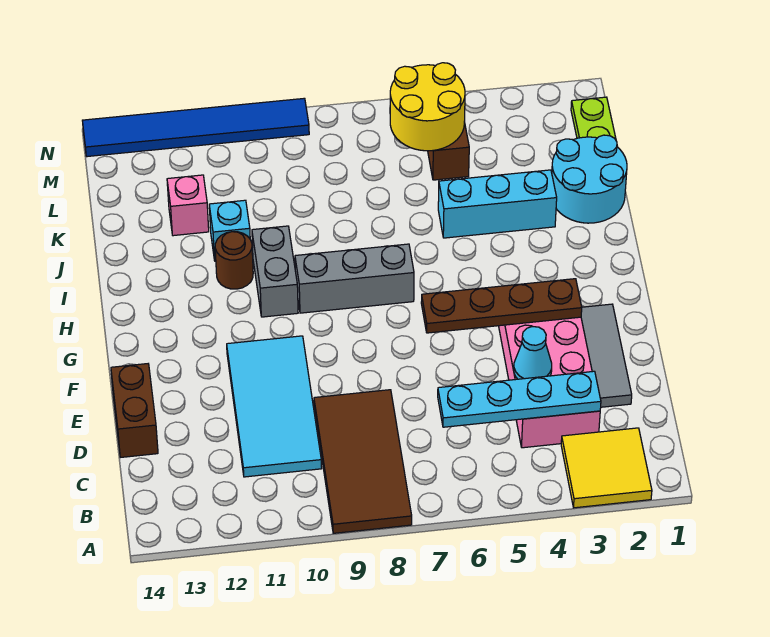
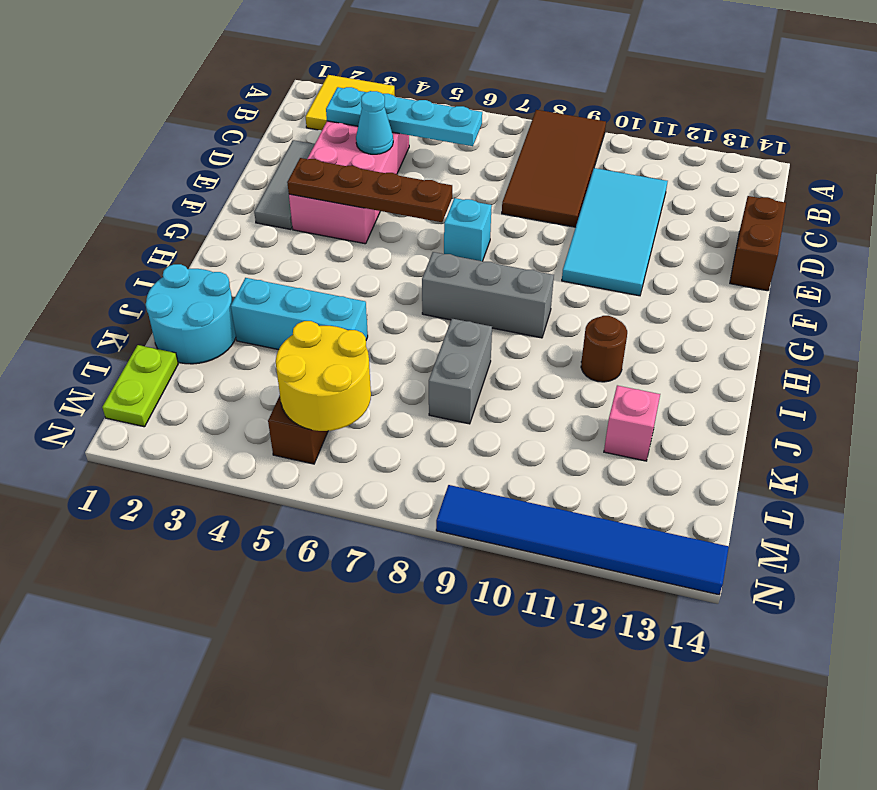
grey 1x2 brick [252,226,298,317] -> grey 1x2 brick moved to [429,319,492,424]
cyan 1x1 brick [209,200,250,261] -> cyan 1x1 brick moved to [444,198,492,261]

